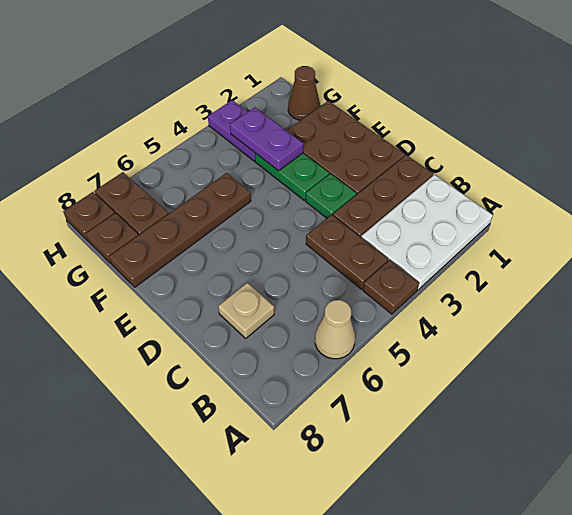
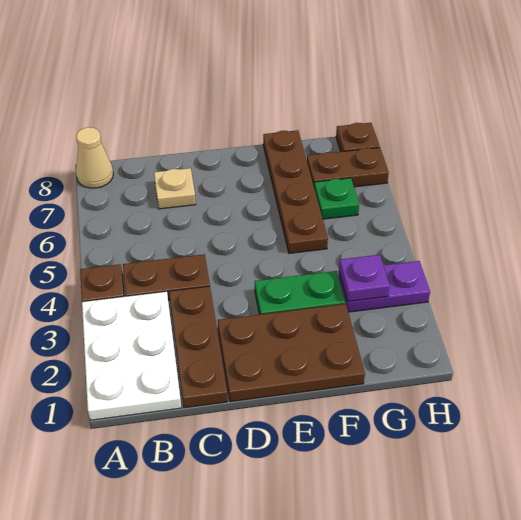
tan 1x1 cone [315,300,355,359] -> tan 1x1 cone moved to [76,127,113,188]
green 1x1 plate [306,174,356,218] -> green 1x1 plate moved to [314,178,359,219]
purple 1x2 plate [230,107,304,171] -> purple 1x1 plate [339,255,390,302]
brown 1x1 cone [288,66,320,120] -> none
brown 1x1 plate [86,213,138,263] -> none

